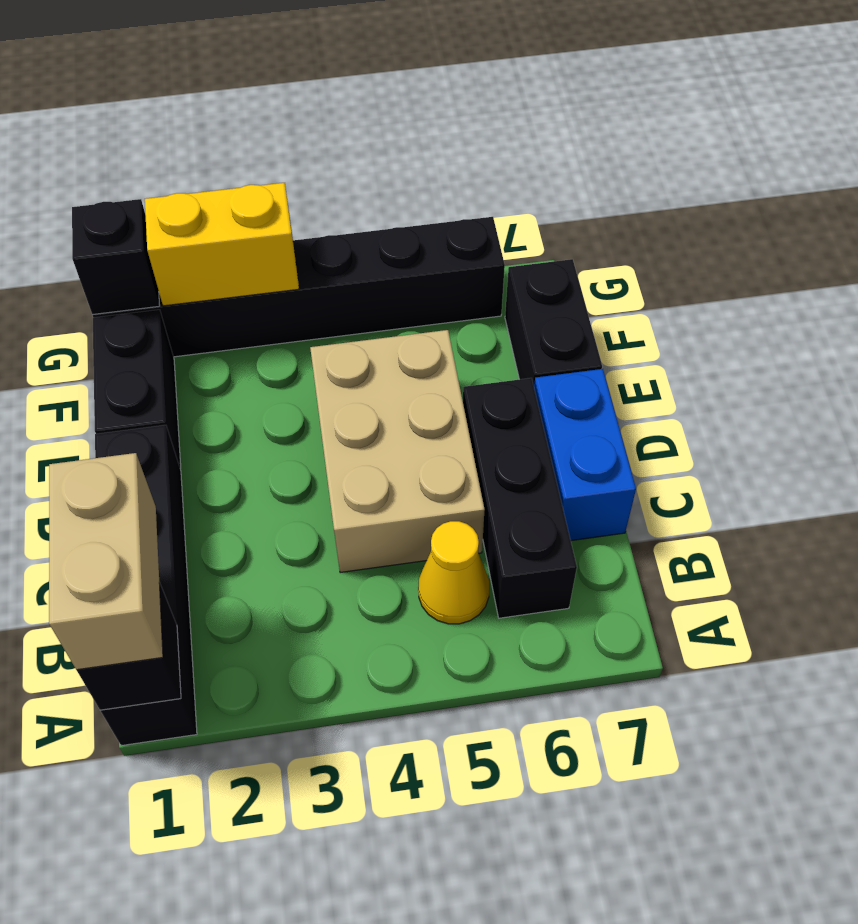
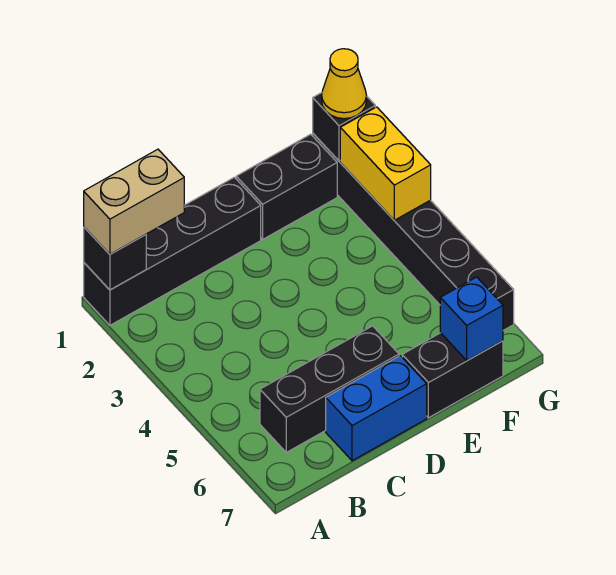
yellow 1x1 cone [418,521,489,624] -> yellow 1x1 cone moved to [322,49,367,119]
tan 2x3 brick [310,330,485,573] -> none
none -> blue 1x1 brick [440,277,503,361]

